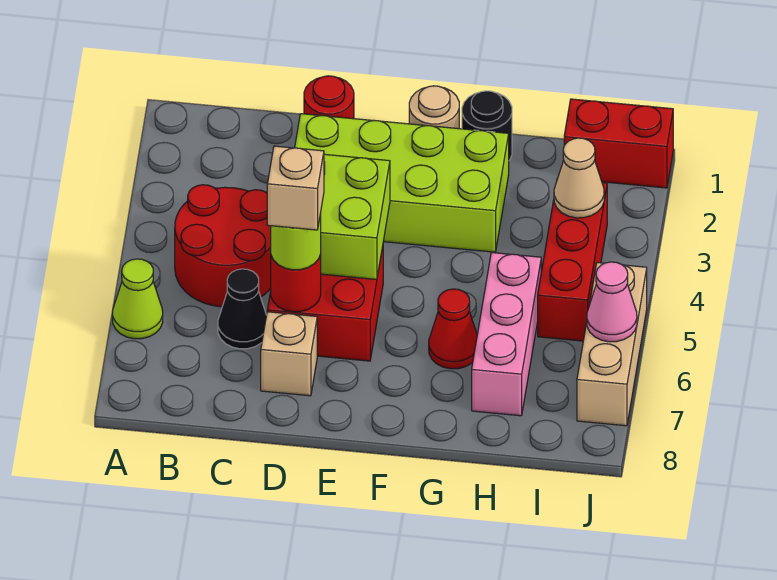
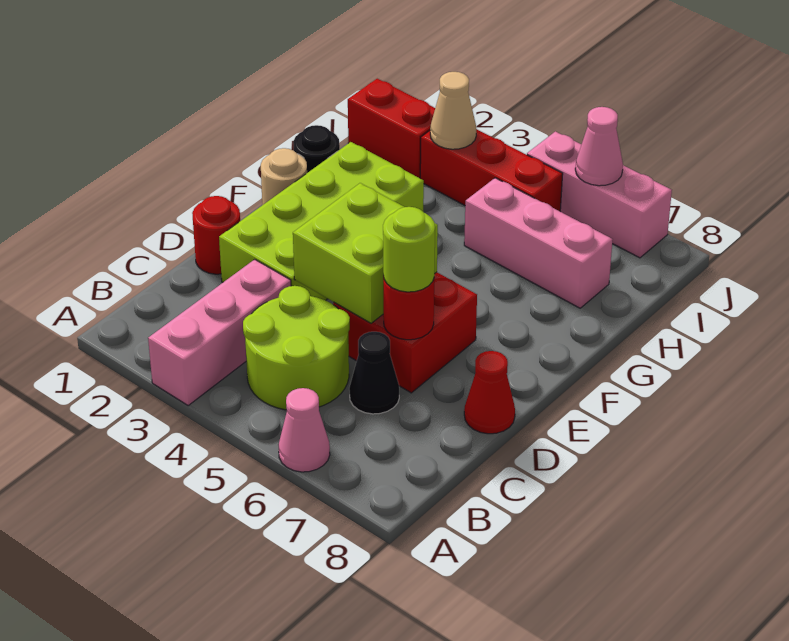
none -> pink 1x3 brick [148,259,291,405]
lime 1x1 cone [113,259,163,339] -> pink 1x1 cone [278,388,330,472]
red 2x2 round brick [175,185,271,307] -> lime 2x2 round brick [243,286,350,410]
tan 1x1 brick [267,146,324,230] -> none
tan 1x1 brick [261,312,317,396] -> none
red 1x1 cone [429,289,477,369] -> red 1x1 cone moved to [464,351,515,434]
red 1x2 brick [564,99,673,188] -> red 1x2 brick turned to [348,79,435,178]
tan 1x3 brick [577,263,647,426] -> pink 1x3 brick [527,131,672,258]

